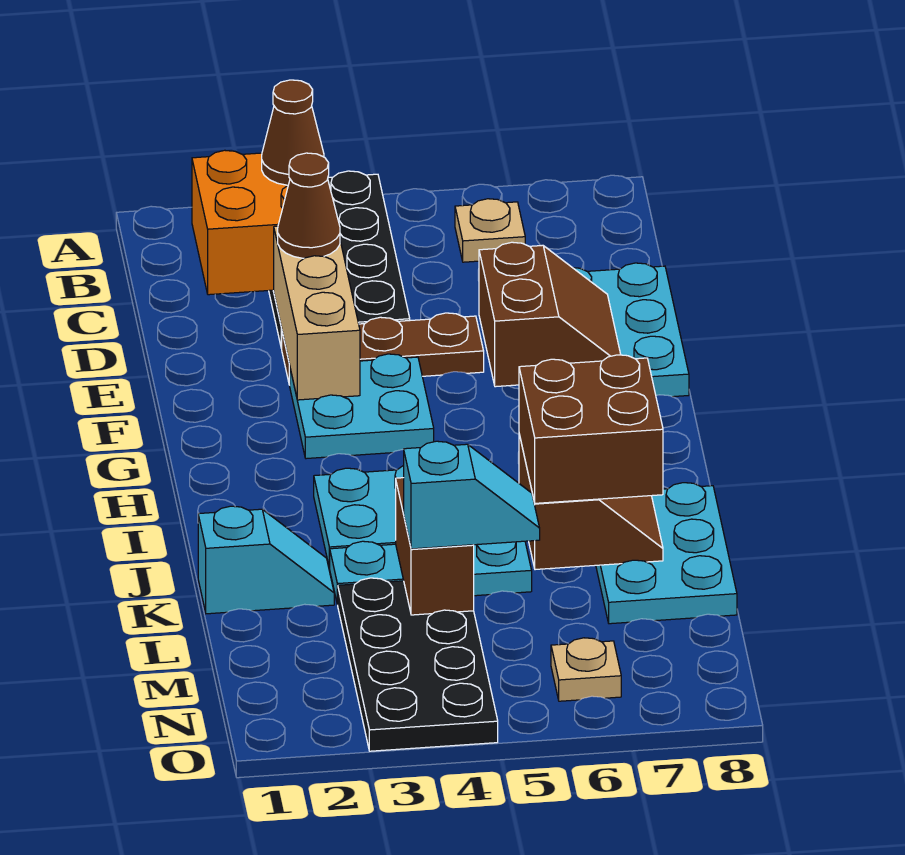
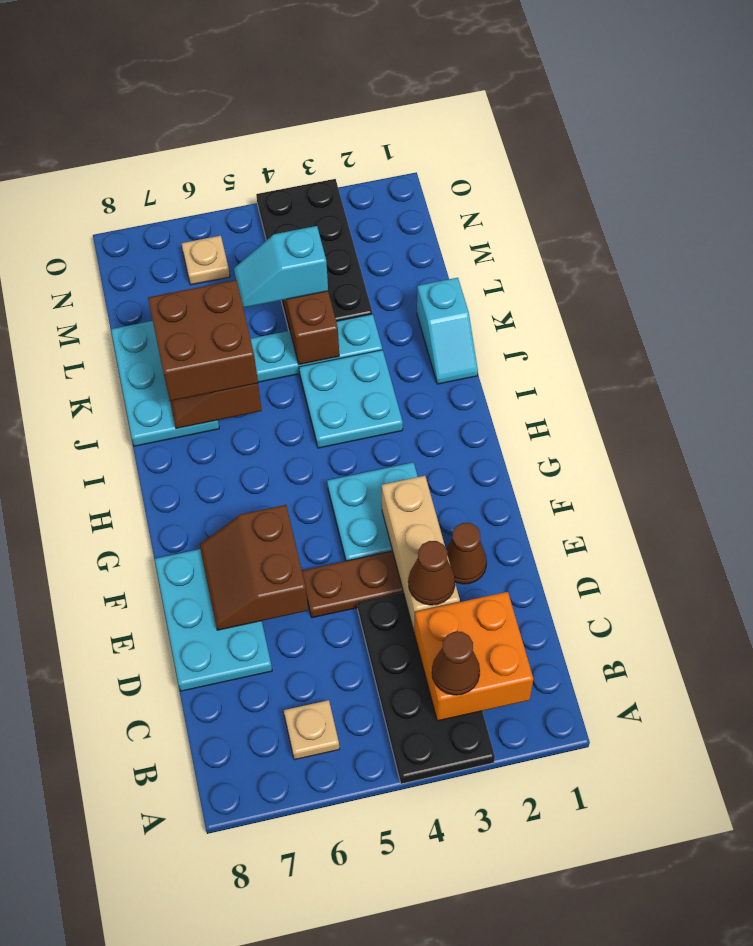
none -> brown 1x1 cone [446,523,487,584]
cyan 1x2 slope [198,506,334,614] -> cyan 1x2 slope turned to [417,278,478,384]

